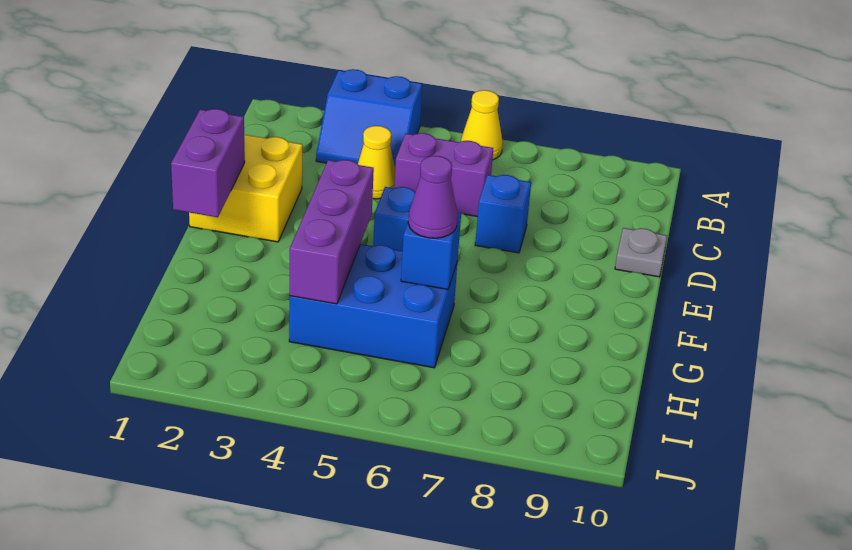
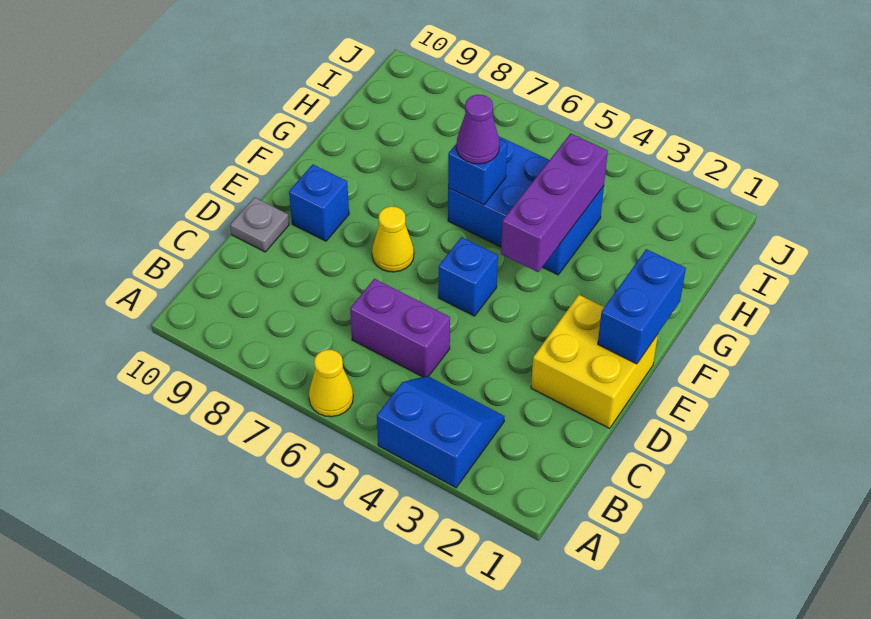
yellow 1x1 cone [358,126,395,199] -> yellow 1x1 cone moved to [372,206,414,272]
blue 1x1 brick [475,175,531,253] -> blue 1x1 brick moved to [289,164,349,241]
purple 1x2 brick [171,109,245,217] -> blue 1x2 brick [598,249,686,364]

